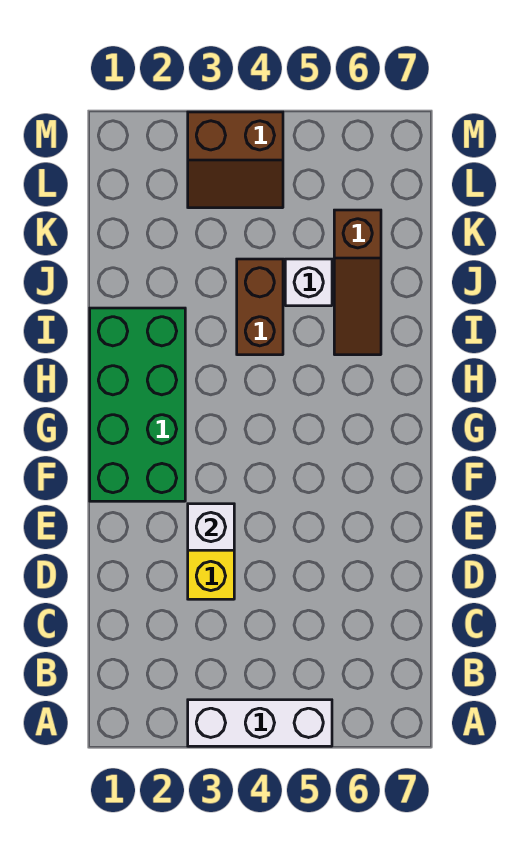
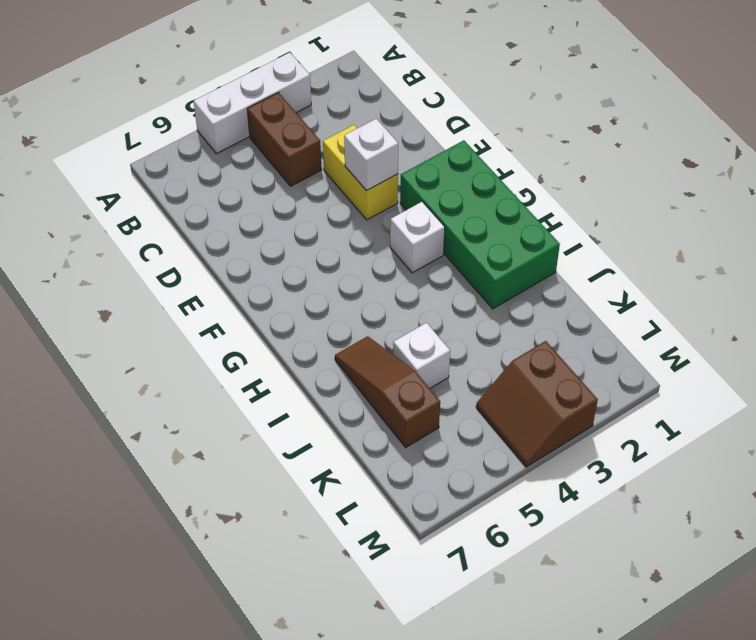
none -> white 1x1 brick [390,202,445,273]
brown 1x2 brick [237,259,283,355] -> brown 1x2 brick moved to [247,93,321,186]
brown 2x2 slope [188,112,283,208] -> brown 2x2 slope turned to [476,341,598,467]

